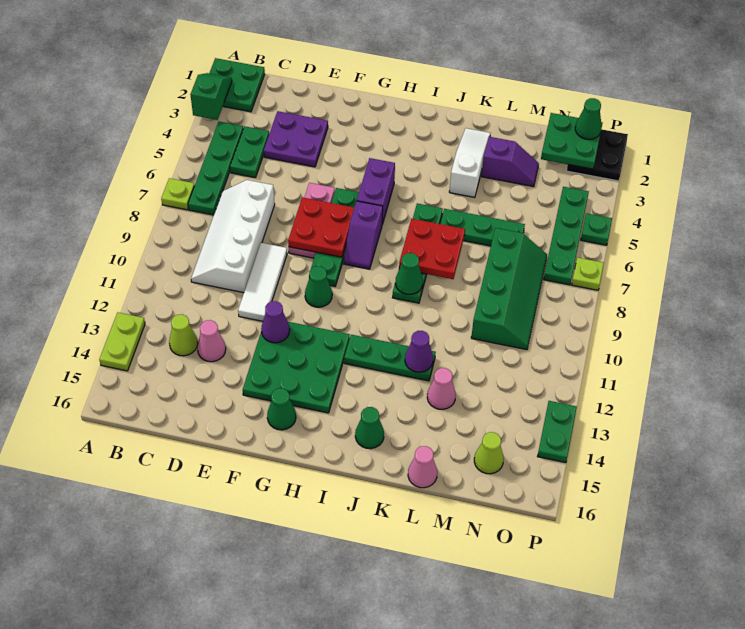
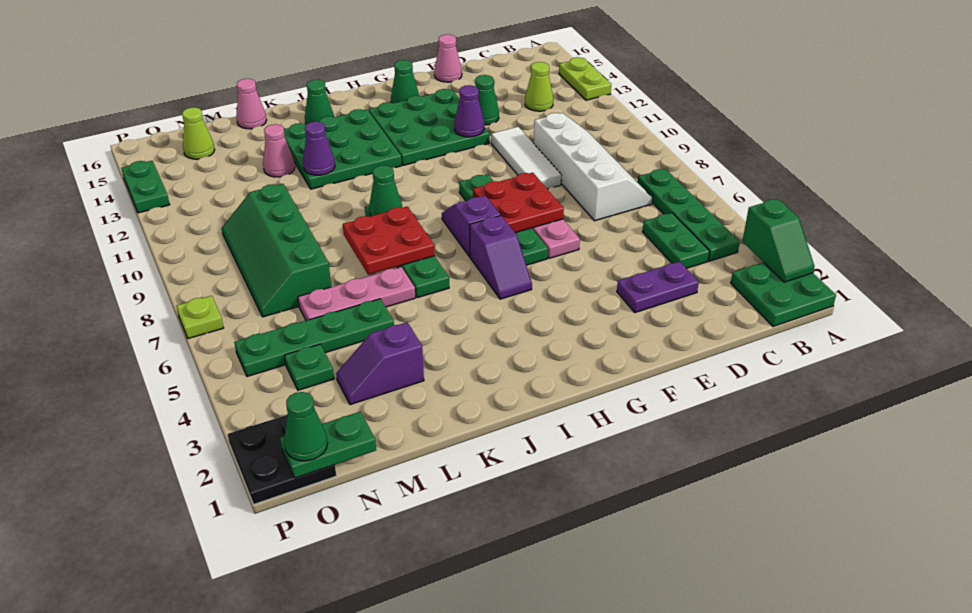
lime 1x1 plate [161,178,195,210] -> none
purple 2x2 plate [264,111,328,167] -> purple 1x2 plate [617,262,699,313]
pink 1x1 cone [197,320,226,362] -> pink 1x1 cone moved to [434,34,462,82]
green 1x1 cone [305,266,332,307] -> green 1x1 cone moved to [475,75,499,125]
purple 1x2 brick [357,158,395,224] -> purple 1x2 slope [470,215,532,299]
green 1x3 plate [344,335,436,381] -> green 3x3 plate [284,109,402,189]
white 1x3 slope [449,128,490,198] -> none
green 1x3 plate [440,209,525,246] -> pink 1x3 plate [298,267,415,320]
green 2x2 plate [541,113,603,169] -> green 1x2 plate [280,412,376,478]
green 1x4 plate [544,187,589,285] -> green 1x4 plate turned to [234,299,394,377]
green 1x1 plate [581,213,612,245] -> green 1x1 plate moved to [284,344,334,390]

